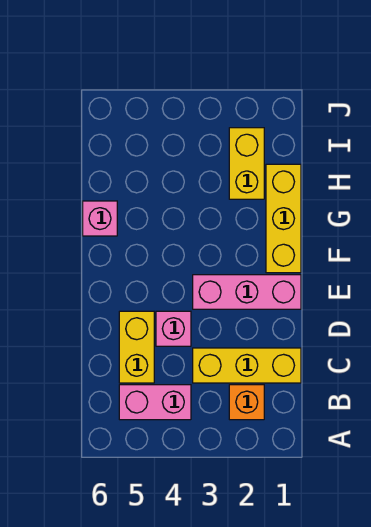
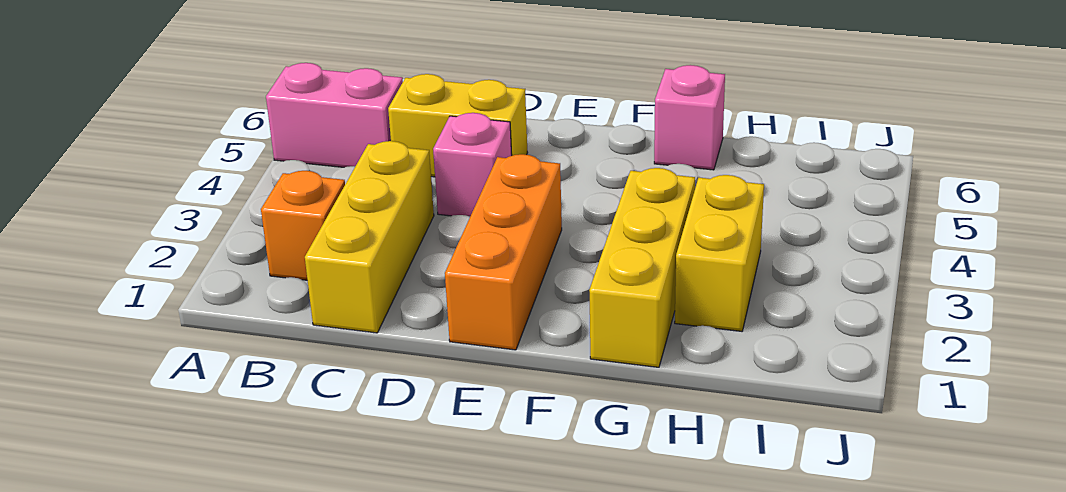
pink 1x2 brick [119,385,191,420] -> pink 1x2 brick turned to [266,63,403,167]
pink 1x3 brick [193,275,301,309] -> orange 1x3 brick [445,154,562,350]
yellow 1x3 brick [266,164,301,273] -> yellow 1x3 brick turned to [589,168,695,367]
yellow 1x2 brick [229,128,264,199] -> yellow 1x2 brick turned to [675,175,764,331]

